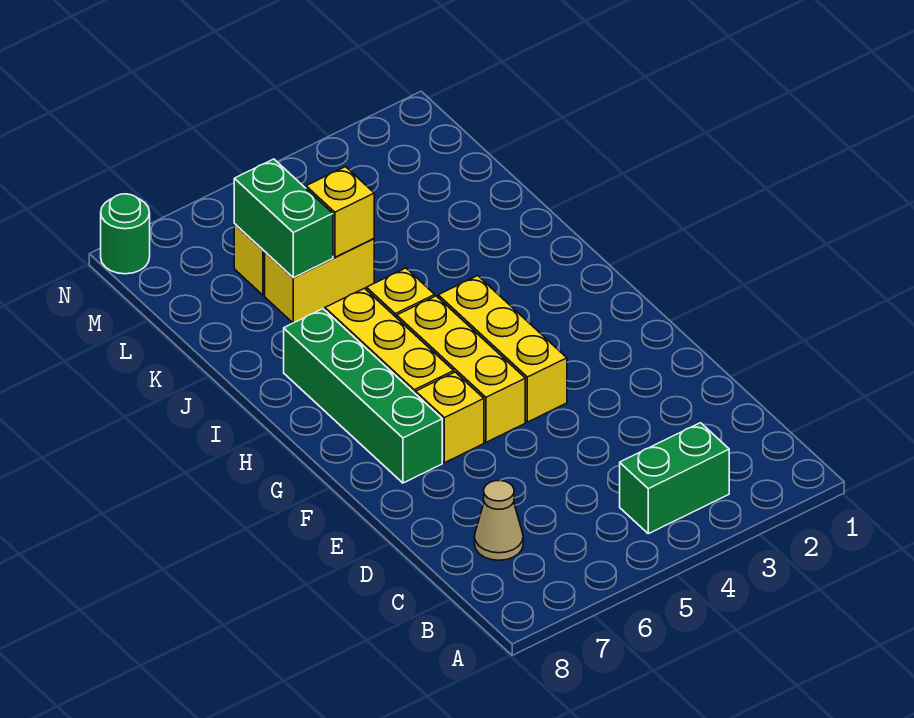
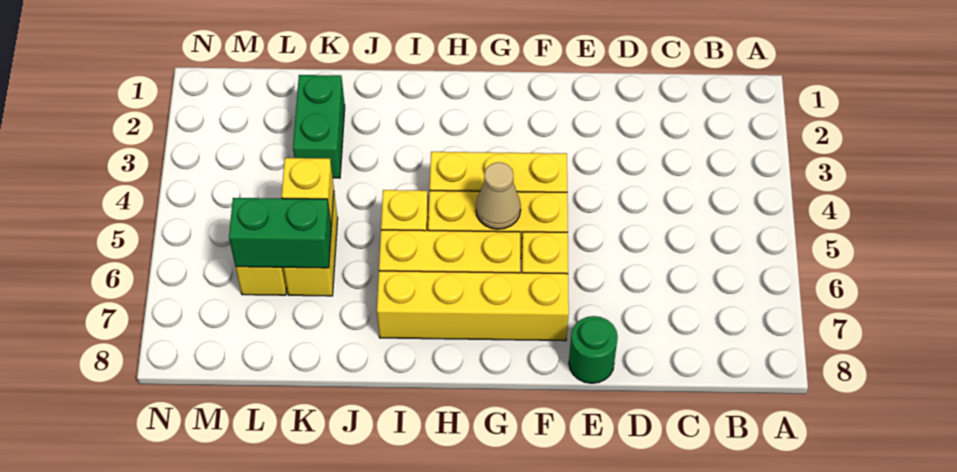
green 1x2 brick [620,423,729,534] -> green 1x2 brick moved to [293,75,345,178]
tan 1x1 cone [474,481,523,560] -> tan 1x1 cone moved to [476,162,521,229]
green 1x4 brick [284,309,442,483] -> yellow 1x4 brick [377,271,569,341]
green 1x1 round brick [101,194,150,274] -> green 1x1 round brick moved to [569,316,618,383]

